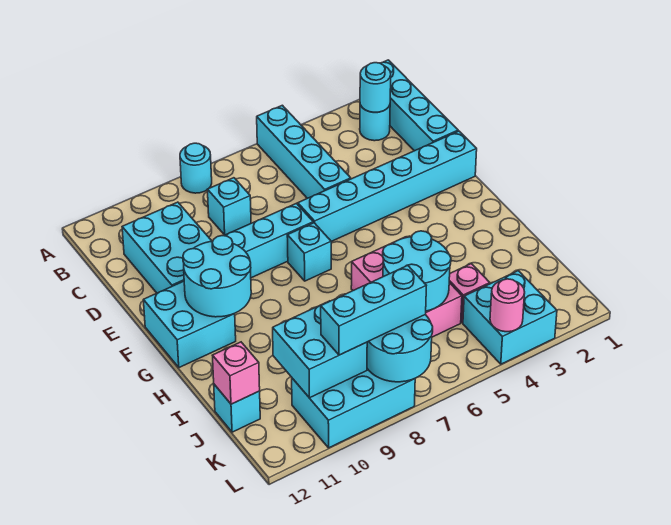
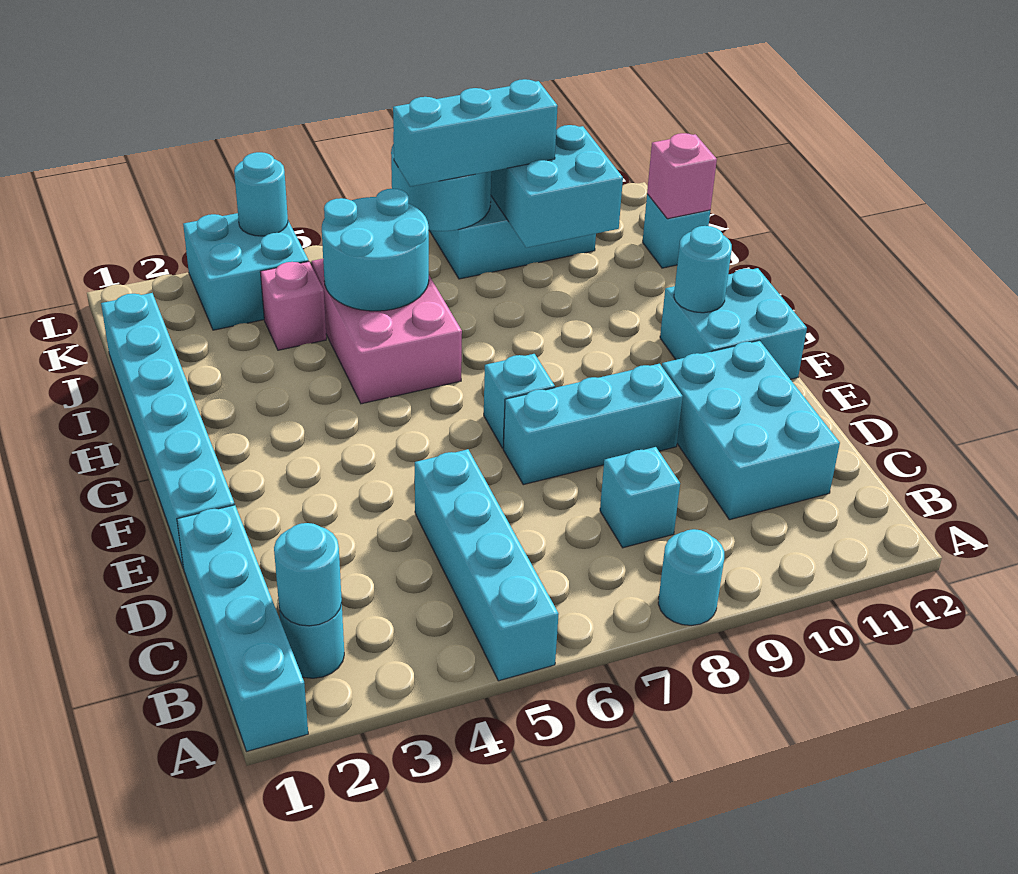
cyan 1x6 brick [298,131,477,241] -> cyan 1x6 brick turned to [101,293,235,568]
cyan 2x2 round brick [183,236,251,317] -> cyan 1x1 round brick [674,226,732,313]
pink 1x1 round brick [490,279,525,332] -> cyan 1x1 round brick [234,152,288,236]

